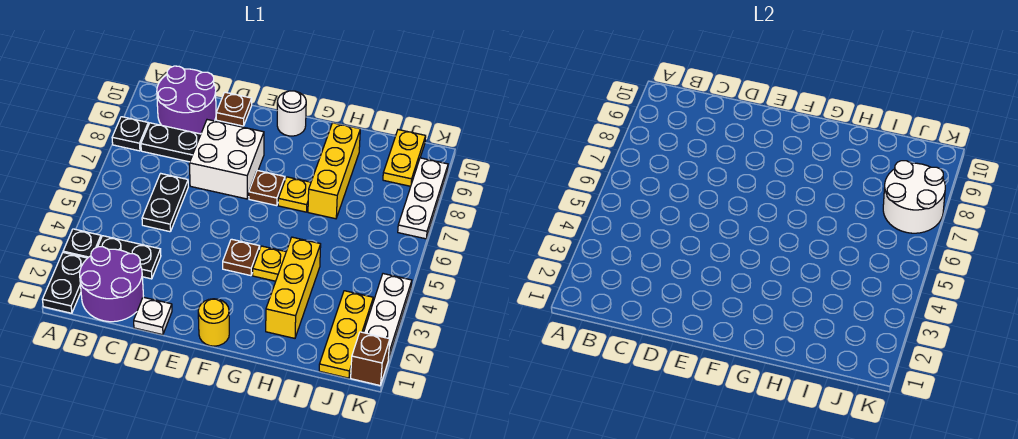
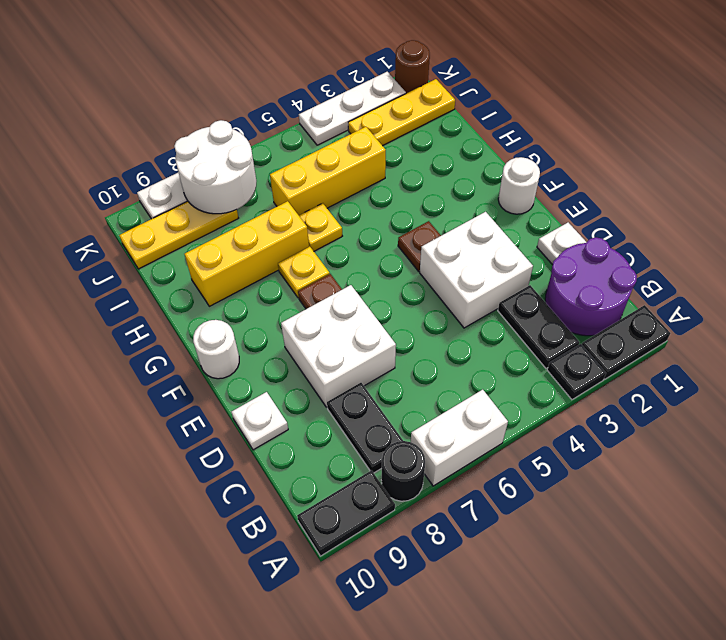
none -> white 1x2 brick [411,390,508,486]
black 1x1 plate [112,117,148,151] -> black 1x1 round brick [381,441,425,501]
purple 2x2 round brick [157,66,216,134] -> none
black 1x2 plate [142,173,188,232] -> black 1x2 plate moved to [297,470,395,556]
none -> white 2x2 brick [420,212,533,328]
brown 1x1 plate [216,92,252,126] -> white 1x1 plate [232,392,288,450]
yellow 1x1 round brick [198,299,229,346] -> white 1x1 round brick [498,157,540,214]
yellow 1x1 plate [253,246,286,281] -> yellow 1x1 plate moved to [299,203,342,251]
yellow 1x3 brick [266,237,321,338] -> yellow 1x3 brick moved to [270,127,386,215]
yellow 1x2 plate [383,130,426,186] -> yellow 1x3 plate [119,201,238,269]
brown 1x1 brick [351,332,390,385] -> brown 1x1 round brick [395,40,430,93]

